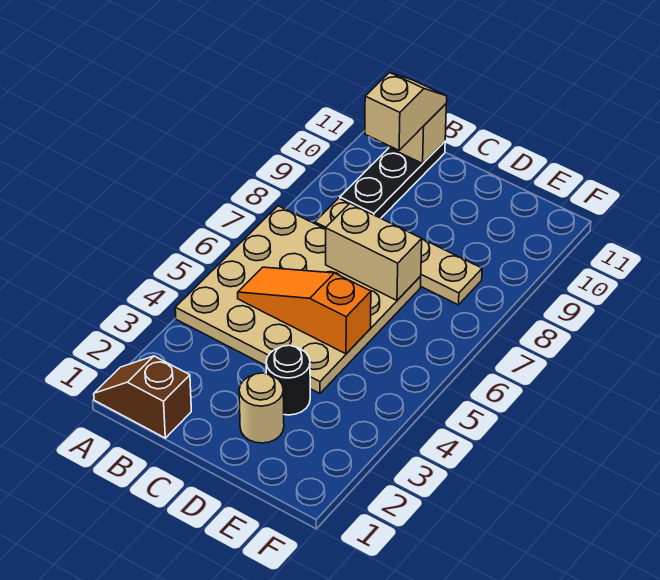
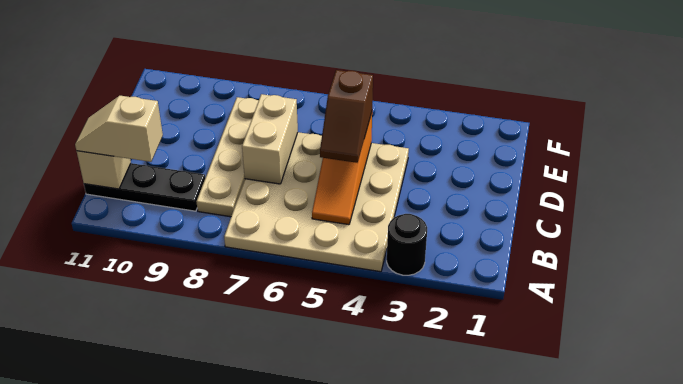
brown 1x2 slope [94,356,191,438] -> brown 1x2 slope moved to [320,70,373,163]
tan 1x1 round brick [239,373,284,443] -> none
black 1x1 round brick [266,345,310,415] -> black 1x1 round brick moved to [387,214,427,275]

